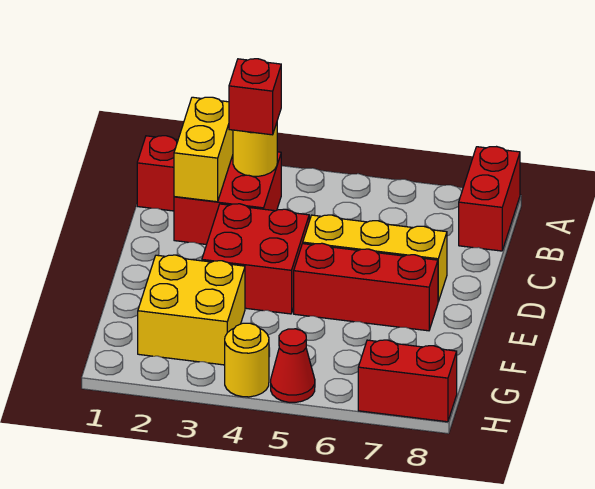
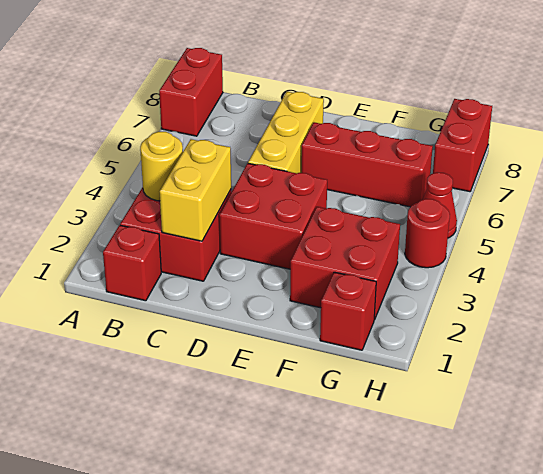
red 1x2 brick [459,147,520,251] -> red 1x2 brick turned to [159,48,223,136]
yellow 1x2 brick [174,97,233,202] -> yellow 1x2 brick turned to [160,139,231,241]
red 1x1 brick [229,59,281,135] -> red 1x1 brick moved to [320,272,376,350]
red 1x3 brick [294,243,438,331] -> red 1x3 brick turned to [301,122,433,207]
yellow 2x2 brick [138,255,245,365] -> red 2x2 brick [290,207,400,320]
yellow 1x1 round brick [225,323,269,397] -> red 1x1 round brick [405,199,450,268]

